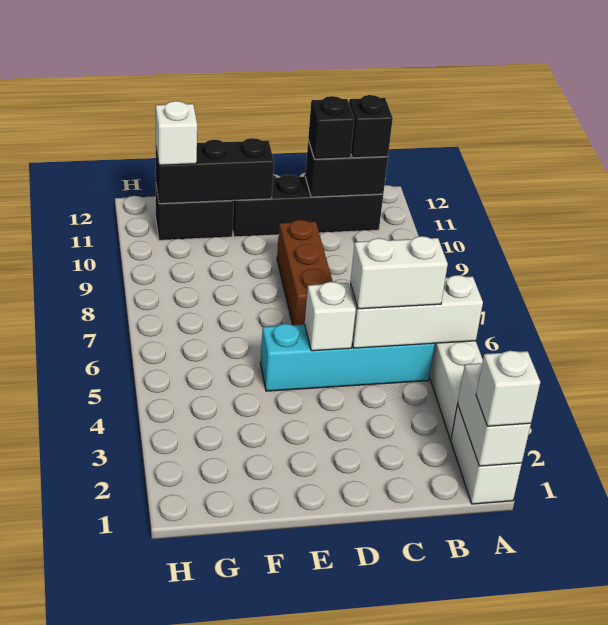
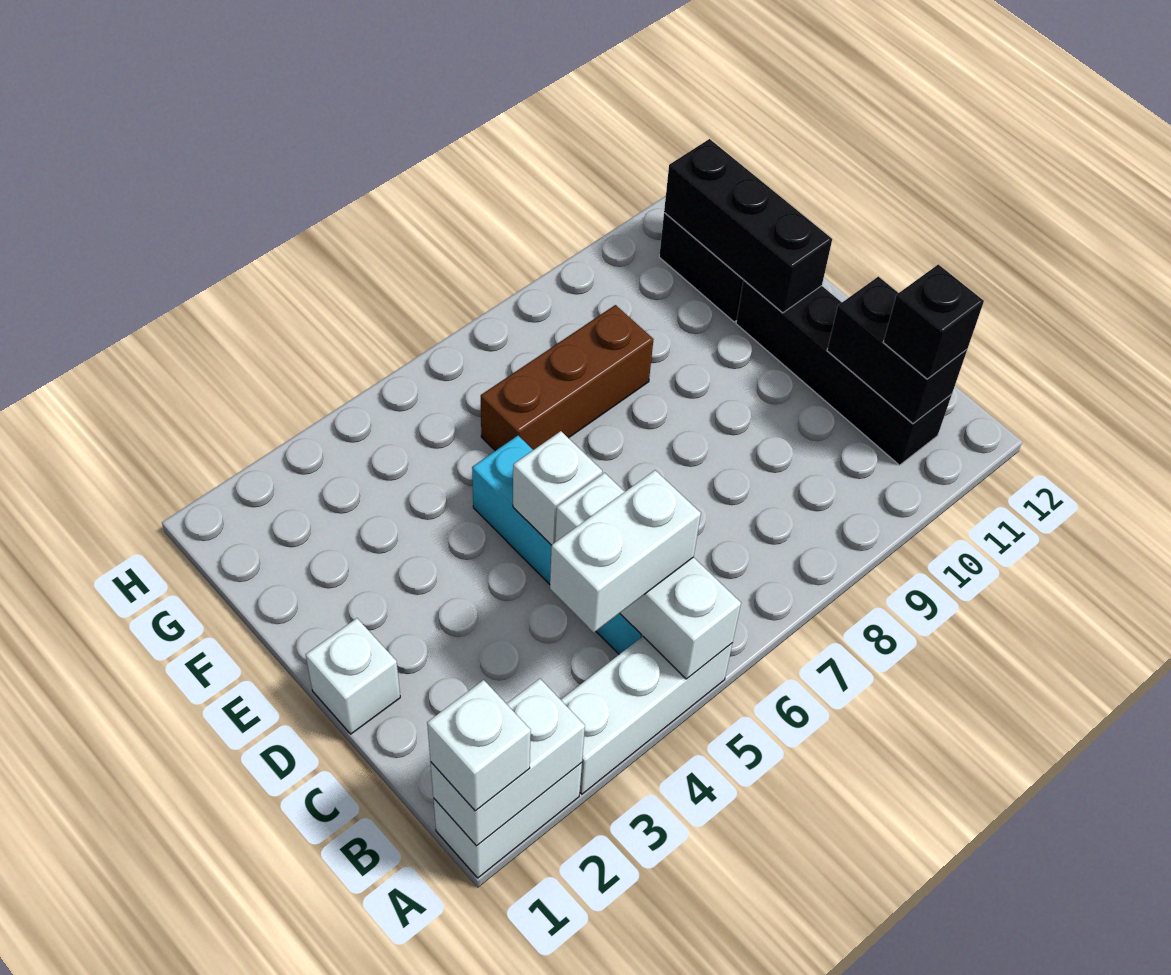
white 1x2 brick [350,236,448,309] -> white 1x2 brick turned to [550,470,701,633]
black 1x1 brick [308,96,354,159] -> none
brown 1x3 brick [277,220,333,325] -> brown 1x3 brick moved to [481,305,654,451]
white 1x1 brick [156,101,197,165] -> white 1x1 brick moved to [306,618,400,734]

